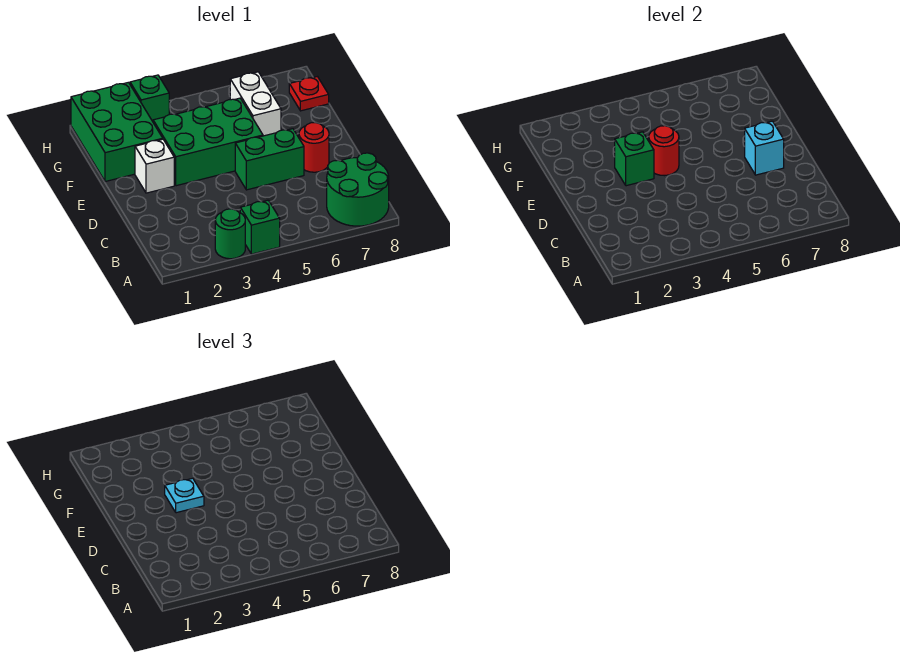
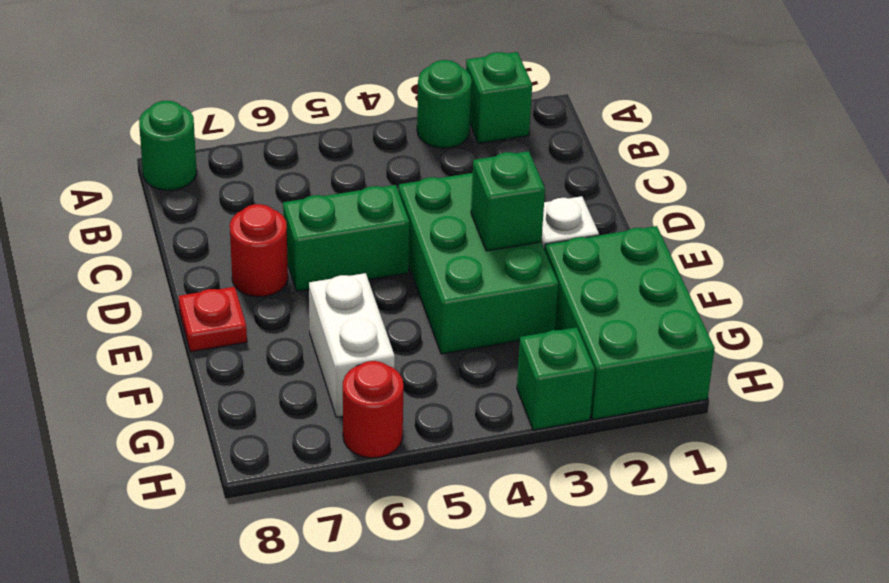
green 1x1 brick [240,200,280,254] -> green 1x1 brick moved to [466,52,532,143]
green 2x2 round brick [327,153,389,226] -> green 1x1 round brick [139,101,197,190]
cyan 1x1 brick [745,121,784,175] -> none
green 2x3 brick [153,98,263,186] -> green 2x3 brick turned to [398,173,559,354]
cyan 1x1 plate [165,478,204,513] -> none
red 1x1 round brick [649,126,679,176] -> red 1x1 round brick moved to [343,361,404,458]
red 1x1 plate [289,77,329,111] -> red 1x1 plate moved to [179,287,247,352]

